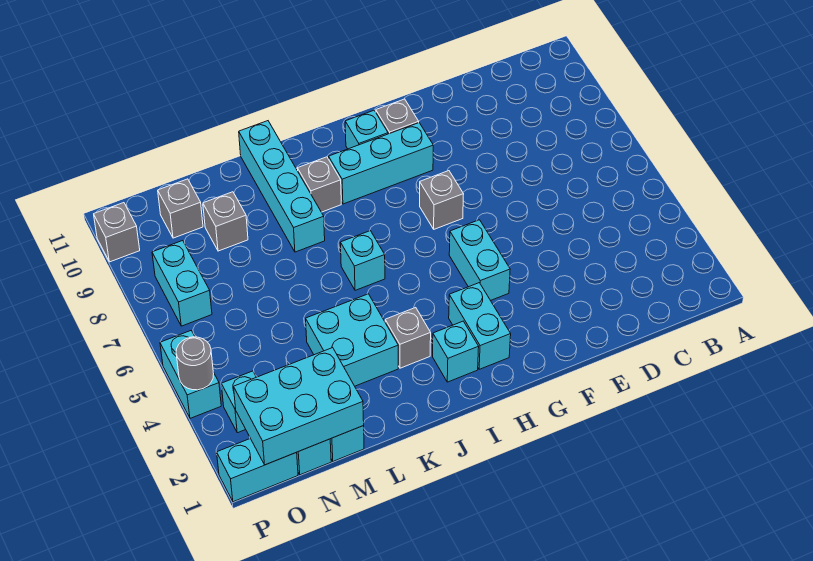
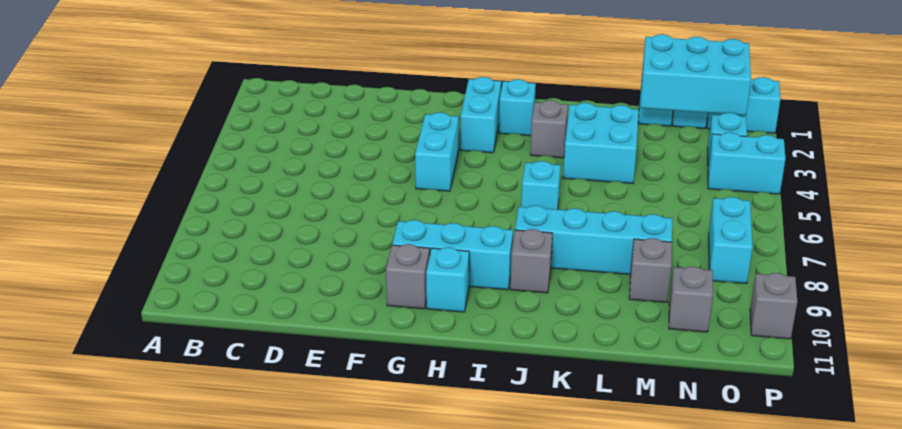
grey 1x1 brick [420,171,464,229] -> none
cyan 1x4 brick [239,121,325,252] -> cyan 1x4 brick turned to [515,205,672,274]
cyan 1x2 brick [160,331,221,418] -> cyan 1x2 brick turned to [708,132,786,194]
grey 1x1 round brick [176,337,214,390] -> none

